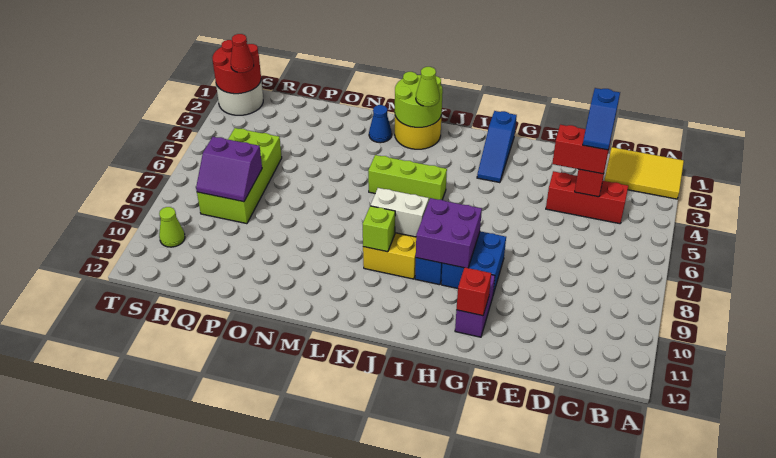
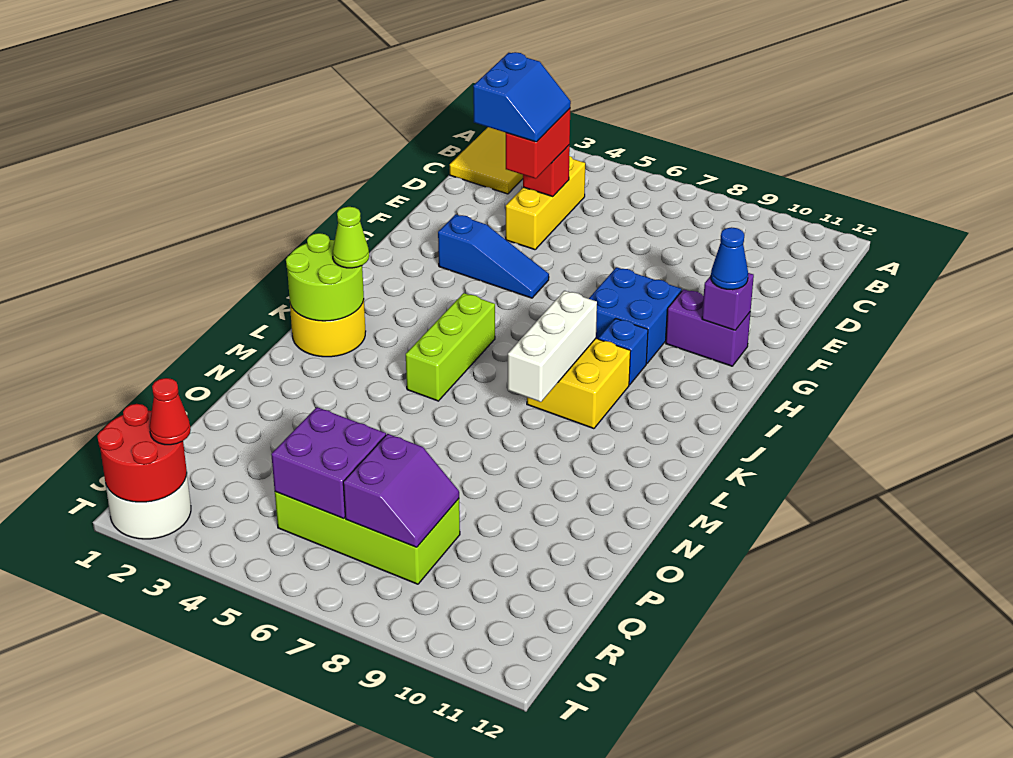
red 1x3 brick [546,171,628,224] -> yellow 1x3 brick [506,156,585,250]
blue 1x2 slope [583,88,620,150] -> blue 2x2 slope [473,52,571,142]
red 1x1 brick [456,267,491,316] -> purple 1x1 brick [702,273,754,330]
blue 1x3 slope [477,111,517,183] -> blue 1x3 slope moved to [438,214,549,298]
purple 2x2 brick [416,198,482,268] -> purple 2x2 brick moved to [271,407,386,518]
white 1x2 brick [370,188,429,237] -> white 1x3 brick [508,291,597,402]
lime 1x1 brick [363,206,395,252] -> none
blue 1x1 cone [369,105,392,143] -> blue 1x1 cone moved to [711,227,748,290]
lime 1x1 cone [159,207,185,247] -> none

